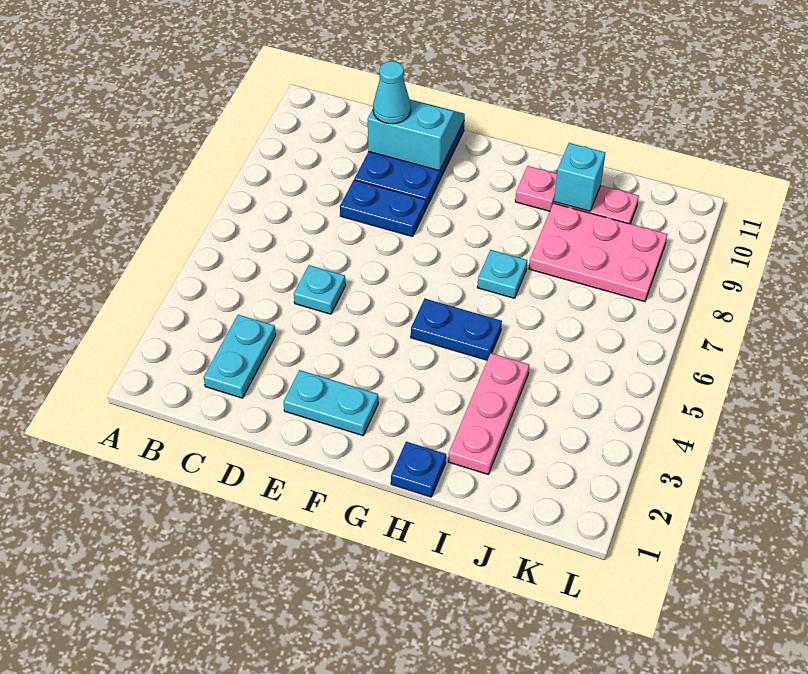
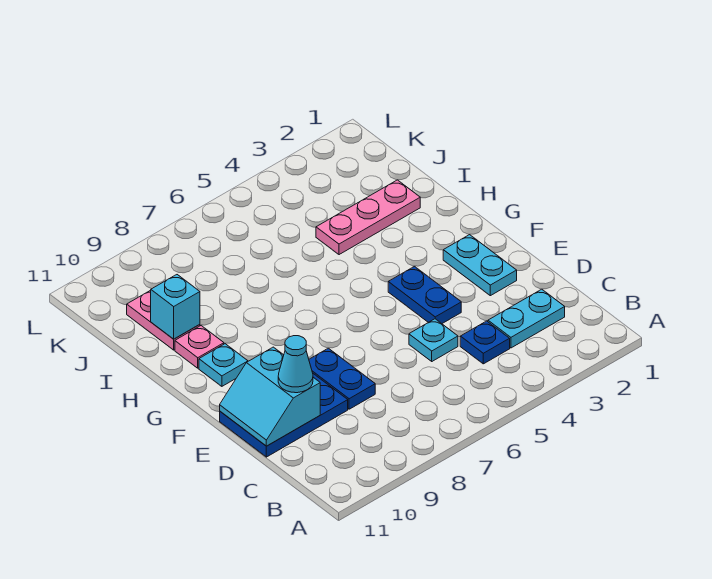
blue 1x2 plate [411,299,502,360] -> blue 1x2 plate moved to [388,267,461,324]
blue 1x1 plate [391,442,446,497] -> blue 1x1 plate moved to [460,321,510,364]
cyan 1x1 plate [477,250,527,298] -> cyan 1x1 plate moved to [199,344,248,386]
pink 2x3 plate [529,203,667,302] -> none

